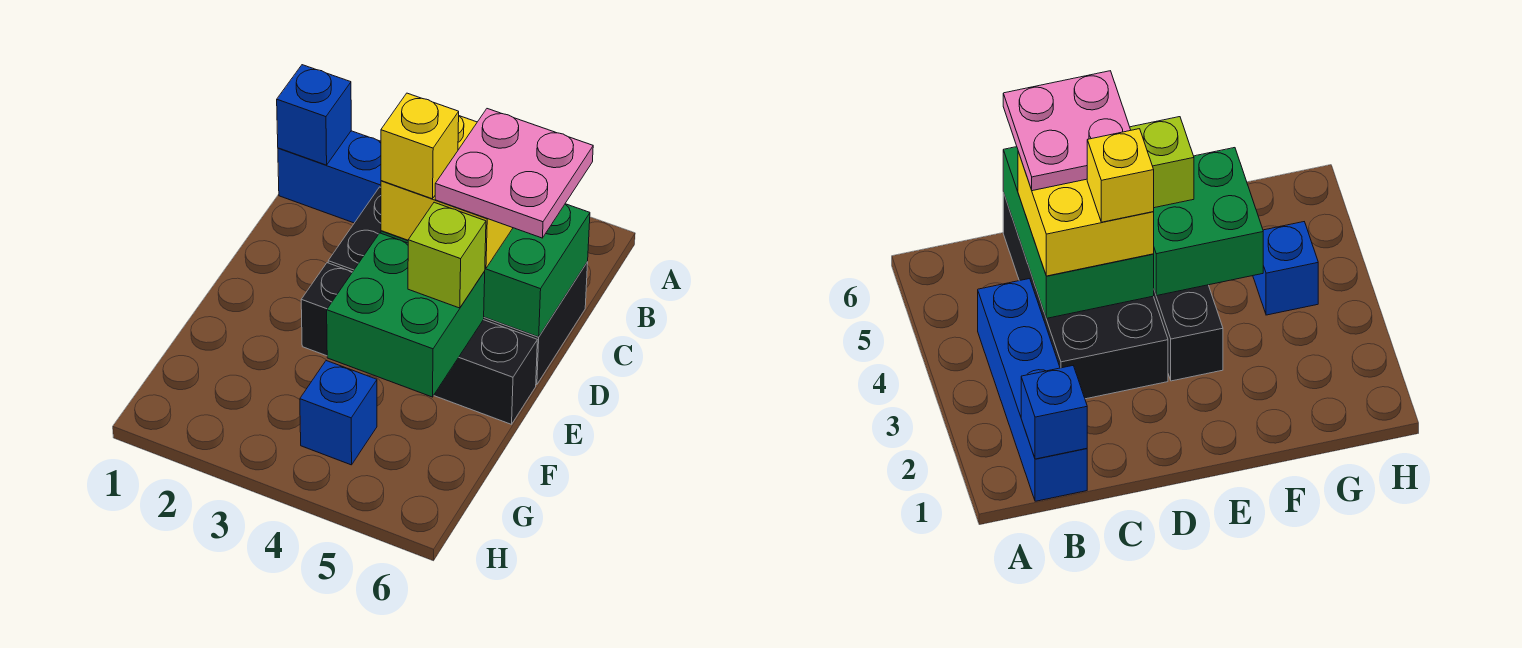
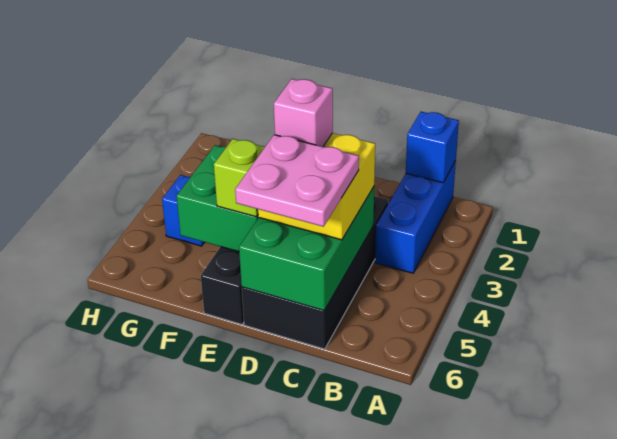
blue 1x4 brick [278,131,381,223] -> blue 1x3 brick [375,161,456,273]
yellow 1x1 brick [381,93,459,199] -> pink 1x1 brick [274,79,333,147]

